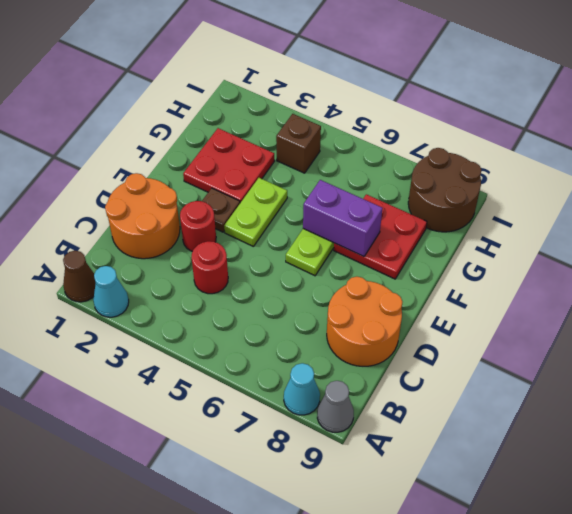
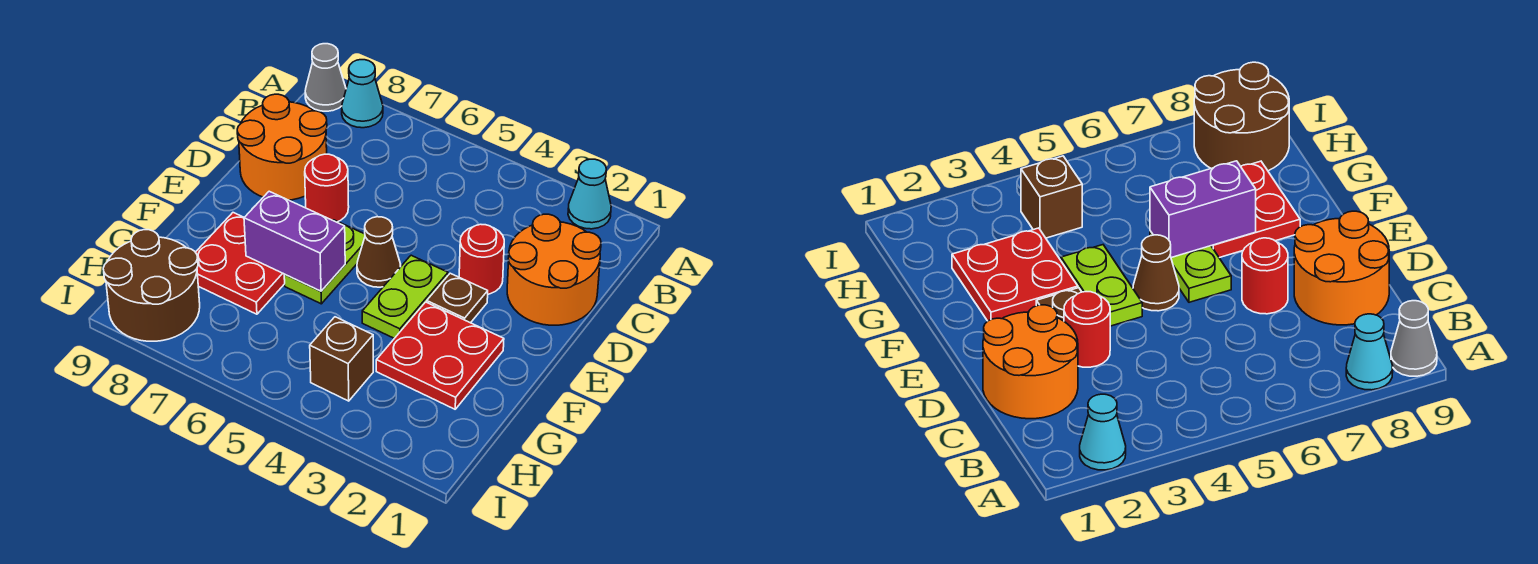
brown 1x1 cone [63,251,96,302] -> brown 1x1 cone moved to [357,217,401,287]
red 1x1 round brick [192,241,228,294] -> red 1x1 round brick moved to [305,154,349,221]

